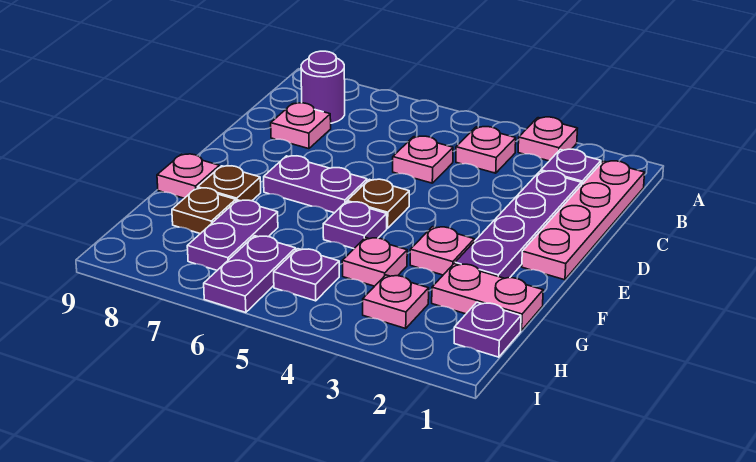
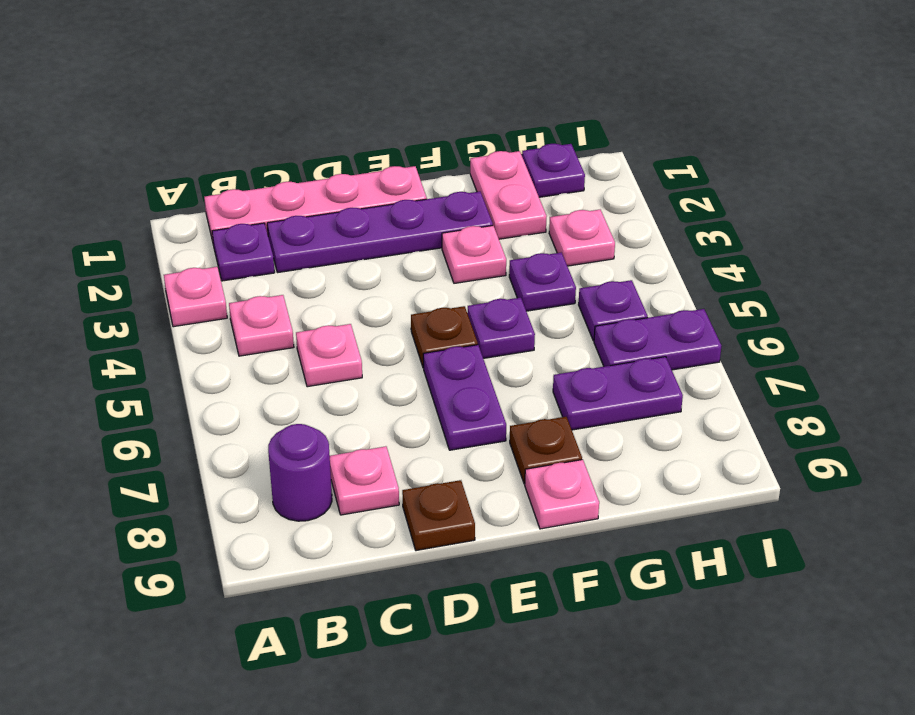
pink 1x1 plate [342,238,407,286] -> purple 1x1 plate [509,252,576,311]
brown 1x1 plate [172,188,236,234] -> brown 1x1 plate moved to [402,480,475,551]

